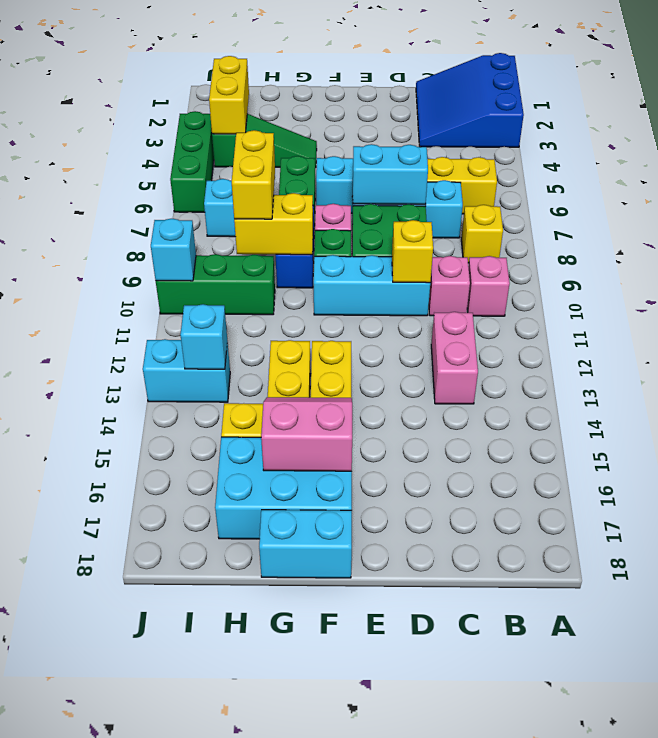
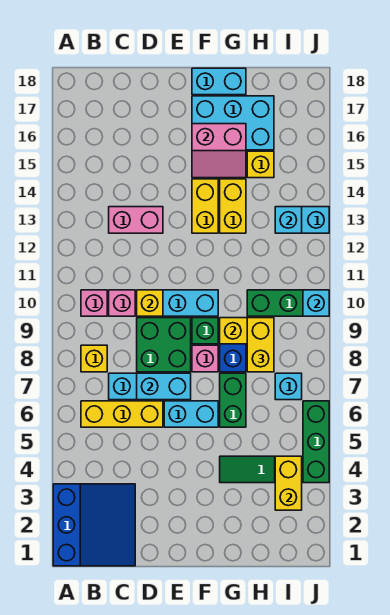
pink 1x2 brick [431,312,478,404] -> pink 1x2 brick turned to [109,207,163,233]

